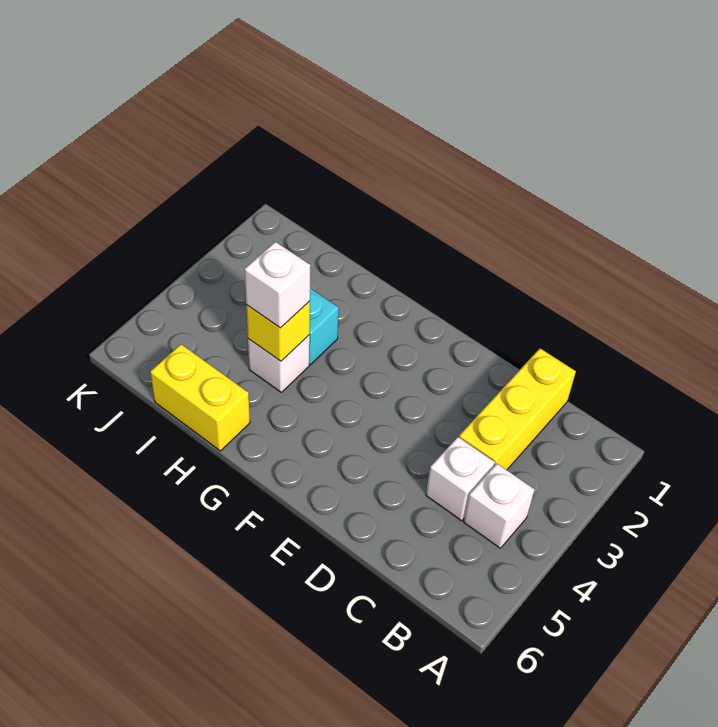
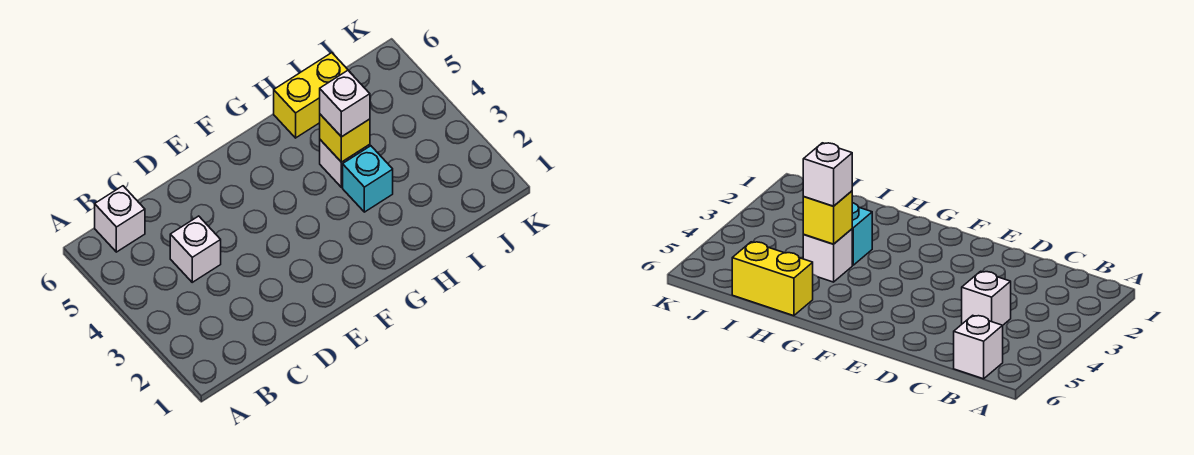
white 1x1 brick [464,464,535,548] -> white 1x1 brick moved to [95,186,145,252]
yellow 1x3 brick [459,348,576,470] -> none

